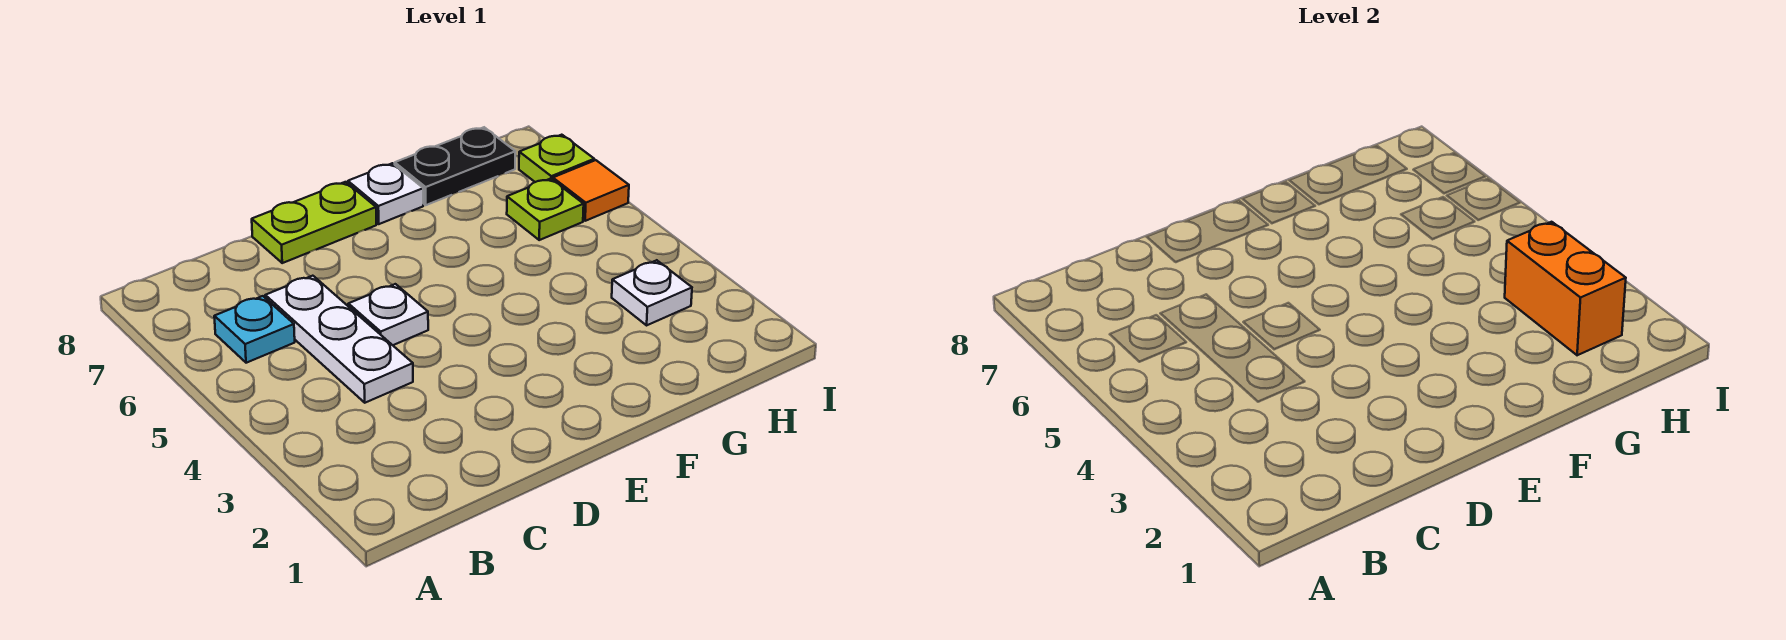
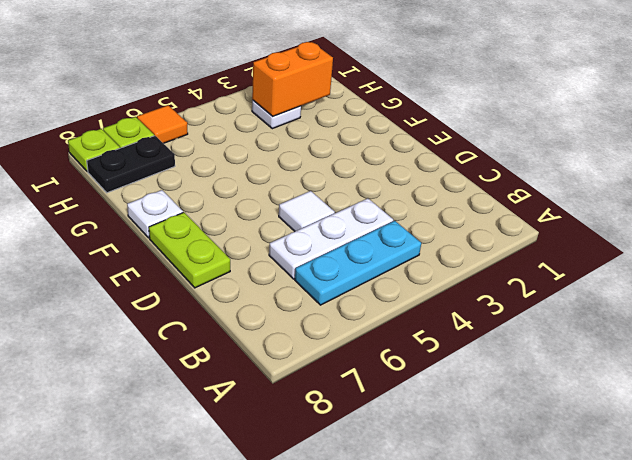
cyan 1x1 plate [214,296,295,363] -> cyan 1x3 plate [295,221,421,305]
white 1x1 plate [348,284,428,345] -> white 1x1 tile [279,191,335,231]
black 1x2 plate [395,127,515,205] -> black 1x2 plate turned to [87,136,175,193]
lime 1x1 plate [507,179,584,240] -> lime 1x1 plate moved to [68,129,120,172]

